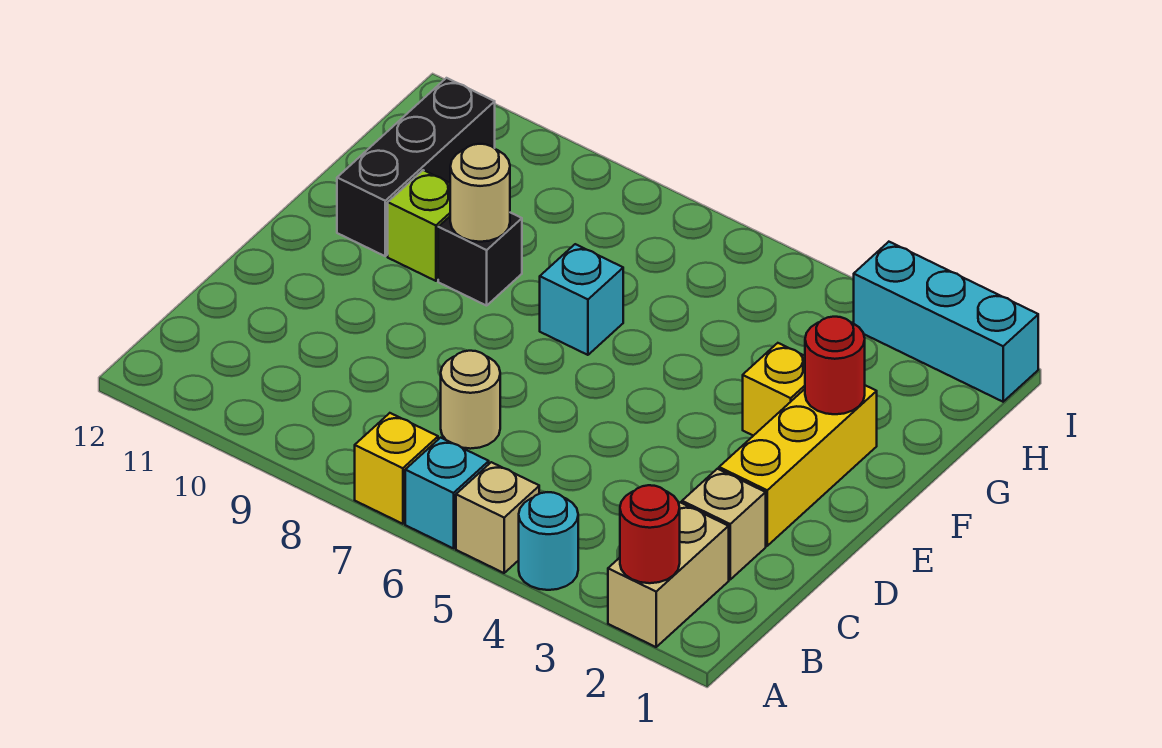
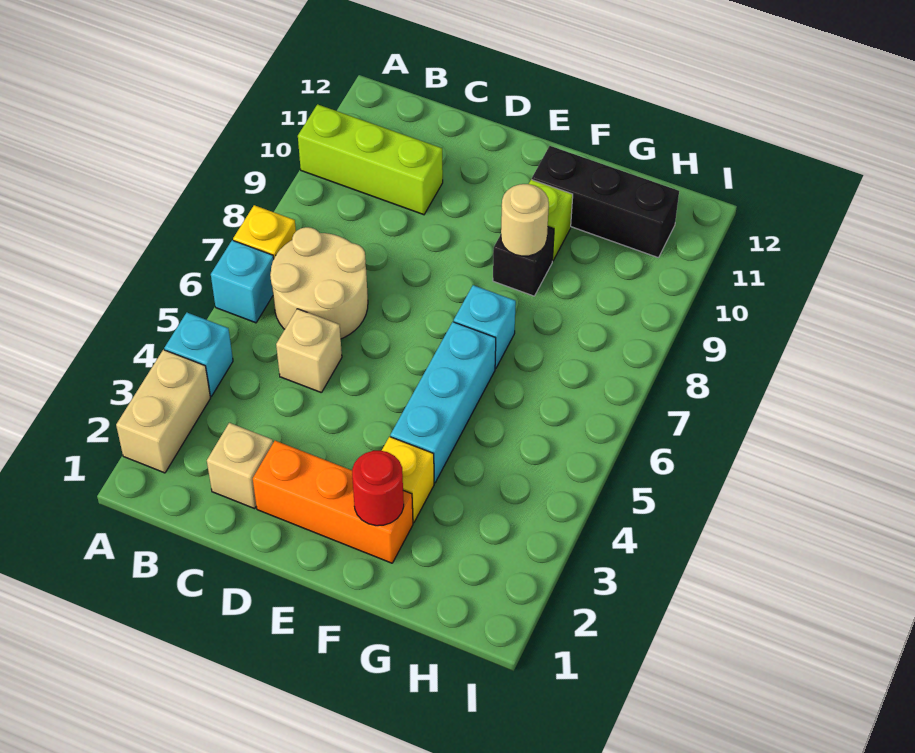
tan 1x2 brick [608,502,729,647] -> tan 1x2 brick turned to [116,350,210,473]
red 1x1 round brick [620,485,680,583] -> none
cyan 1x1 round brick [519,492,578,590] -> cyan 1x1 brick [164,313,233,396]
tan 1x1 brick [456,462,539,573] -> tan 1x1 brick moved to [276,309,342,393]
none -> lime 1x3 brick [298,104,443,215]
tan 1x1 round brick [441,351,500,449] -> tan 2x2 round brick [270,227,368,339]
yellow 1x3 brick [719,385,877,546] -> orange 1x3 brick [253,441,413,563]
cyan 1x3 brick [854,242,1038,402] -> cyan 1x3 brick moved to [390,322,496,483]

